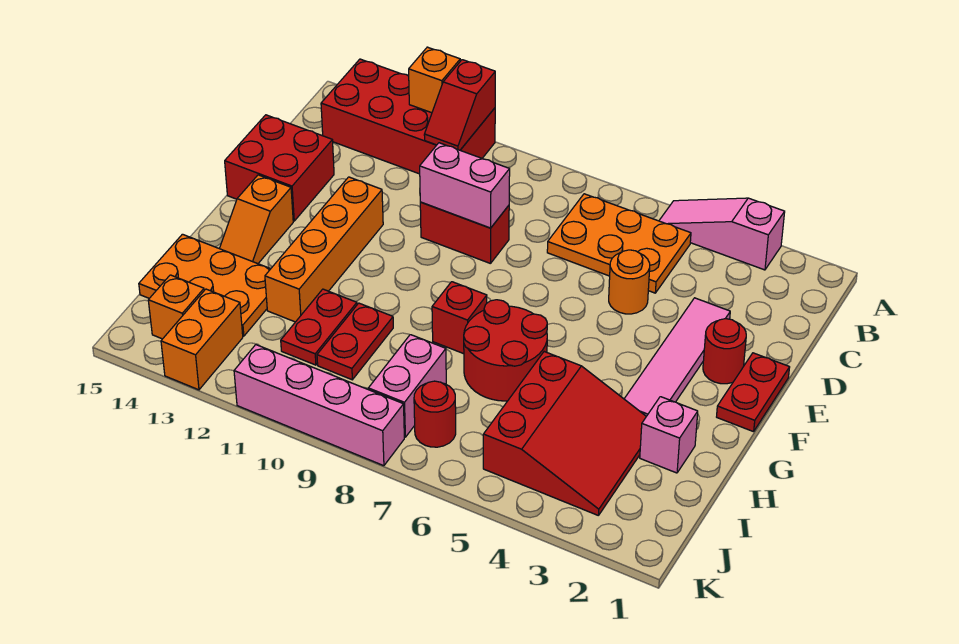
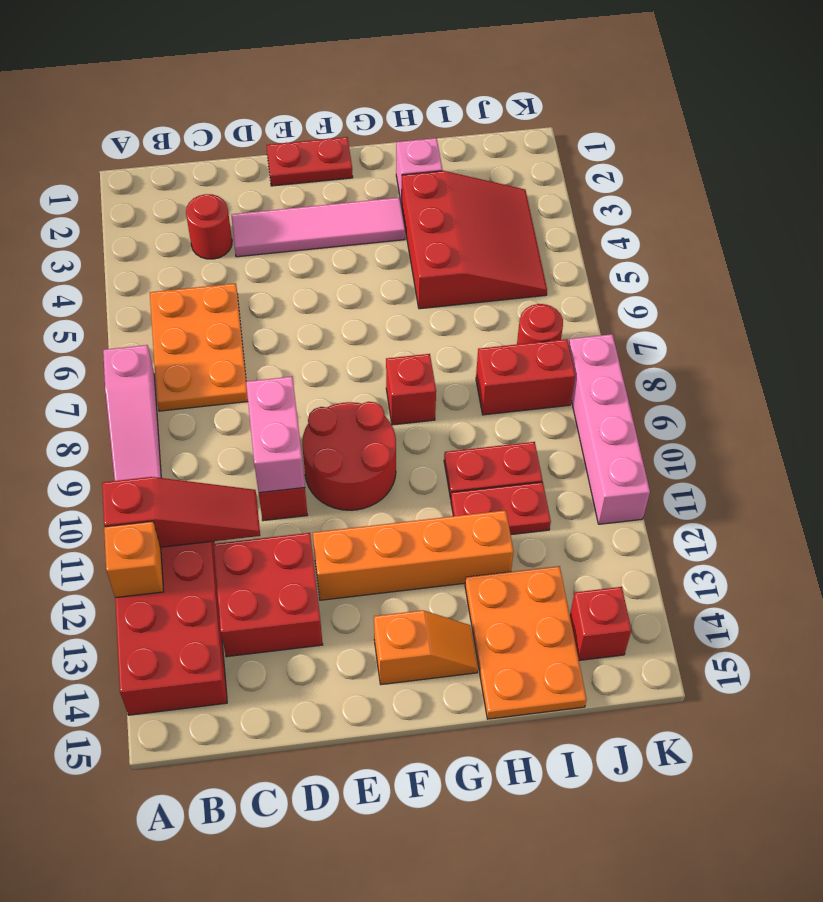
pink 1x3 slope [659,198,785,270] -> pink 1x3 slope moved to [103,345,161,481]
red 1x2 slope [424,60,495,150] -> red 1x3 slope [102,477,260,547]
orange 1x1 round brick [609,250,650,314] -> none
red 2x2 brick [225,115,334,221] -> red 2x2 brick moved to [213,533,323,657]
red 1x1 round brick [703,319,746,384] -> red 1x1 round brick moved to [186,194,232,259]
red 2x2 round brick [464,300,547,401] -> red 2x2 round brick moved to [302,402,396,510]
red 3x3 slope [483,352,646,516] -> red 3x3 slope turned to [401,171,547,309]
pink 1x2 brick [368,335,446,437] -> red 1x2 brick [476,339,575,415]
orange 1x2 brick [161,289,243,390] -> none
orange 1x1 brick [148,275,204,339] -> red 1x1 brick [570,587,631,660]

